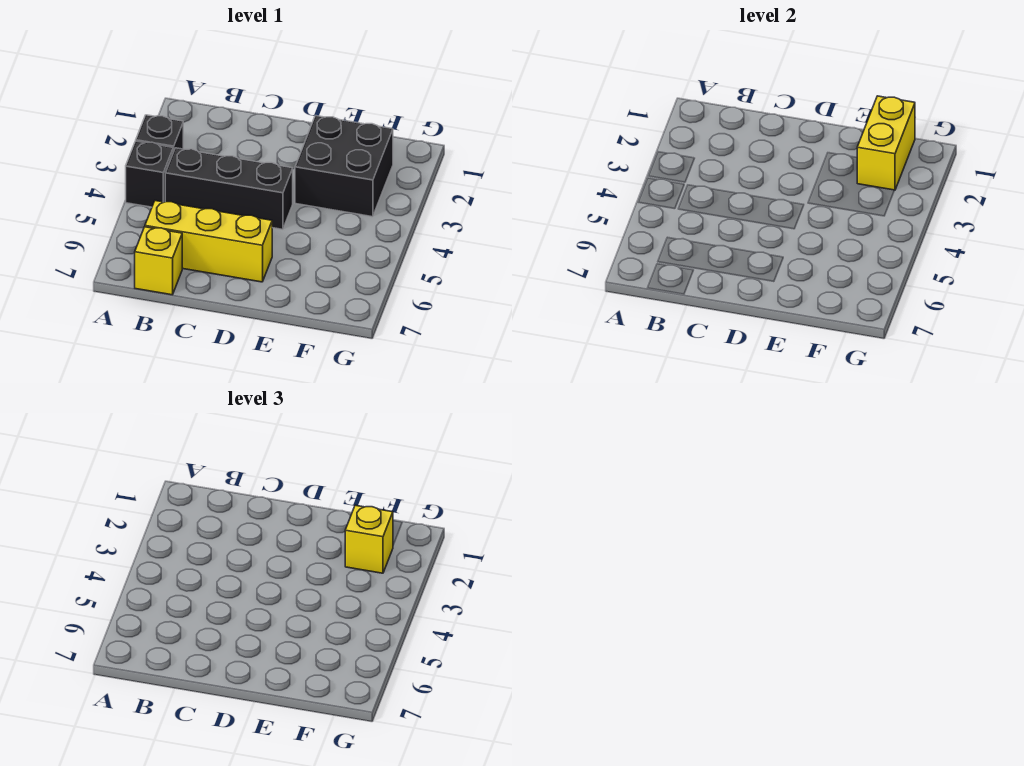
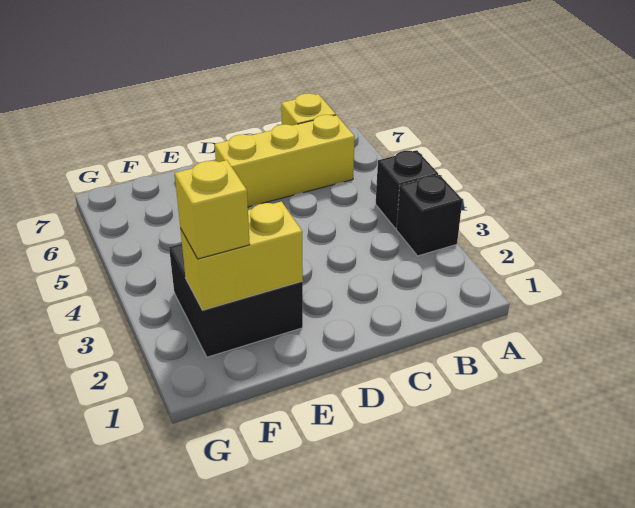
black 1x3 brick [165,148,293,229] -> none
yellow 1x2 brick [857,96,915,190] -> yellow 1x2 brick turned to [180,201,303,310]

